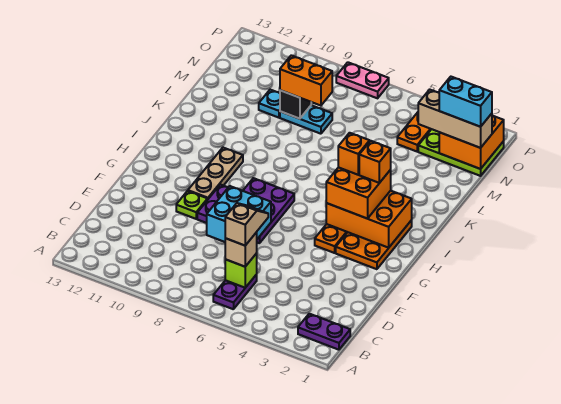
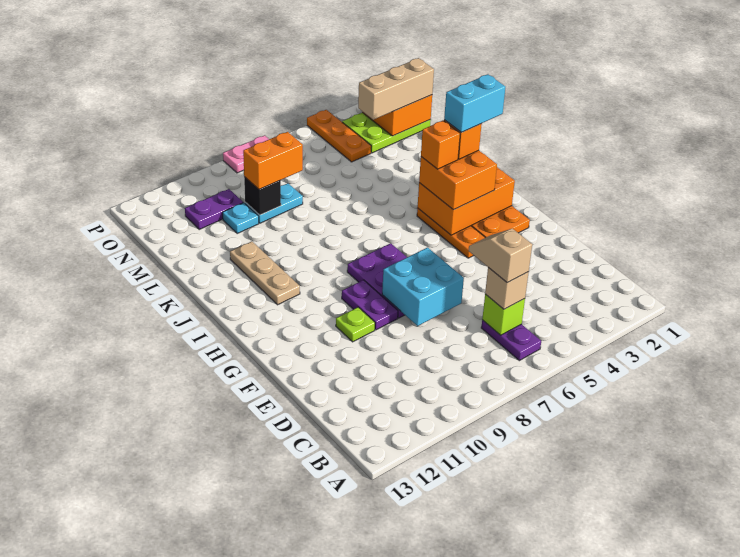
purple 1x2 plate [298,314,350,350] -> purple 1x2 plate moved to [185,189,243,229]
tan 1x3 plate [188,148,243,199] -> tan 1x3 plate moved to [230,241,300,305]
cyan 1x2 brick [439,77,492,127] -> cyan 1x2 brick moved to [444,74,505,132]

